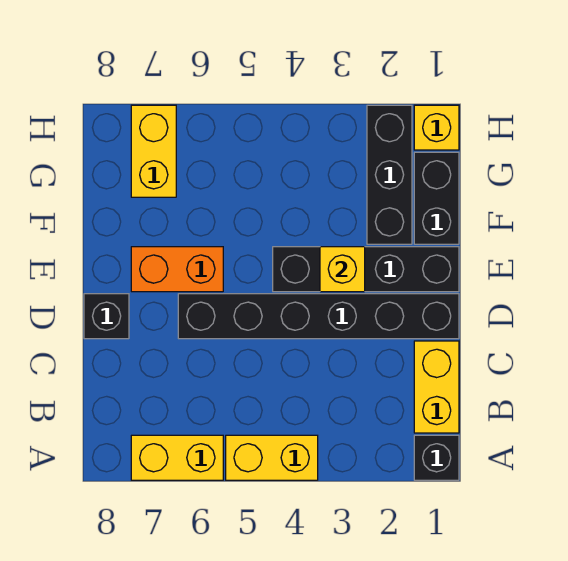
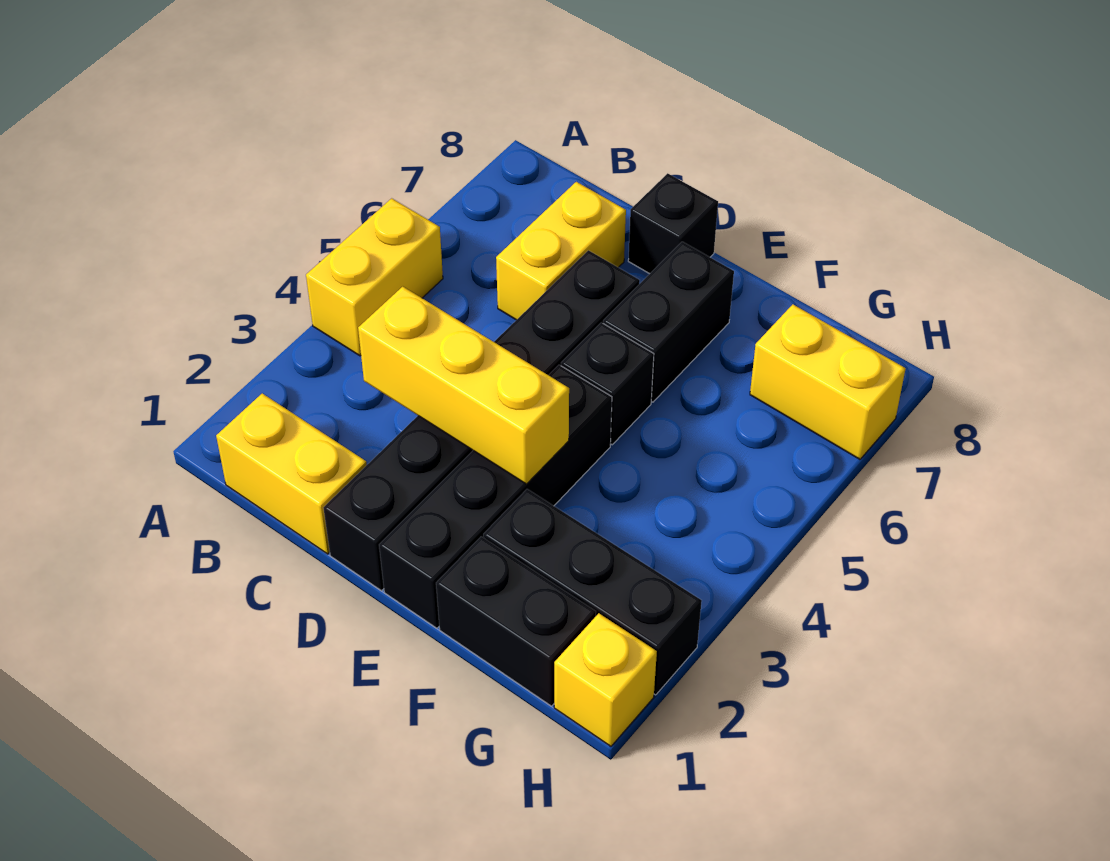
black 1x1 brick [414,435,459,480] -> black 1x1 brick moved to [561,323,654,445]
yellow 1x2 brick [131,435,223,480] -> yellow 1x2 brick moved to [496,182,626,320]
yellow 1x1 brick [320,247,365,292] -> yellow 1x3 brick [358,287,569,484]
orange 1x2 brick [131,247,223,292] -> black 1x2 brick [603,242,734,402]

